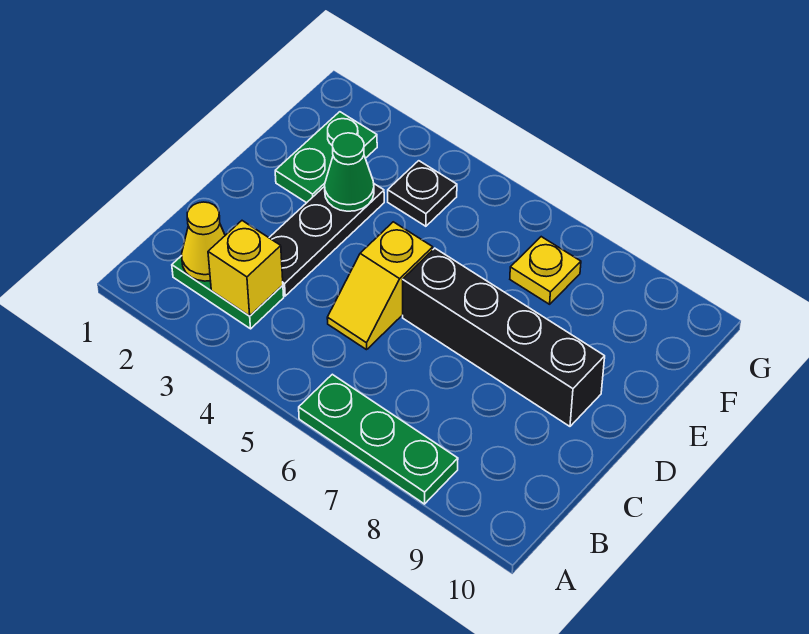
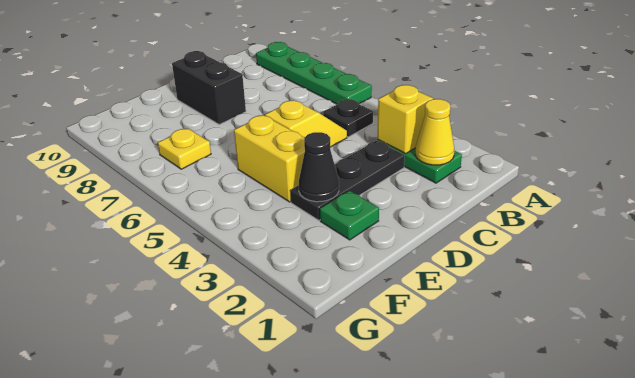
green 1x3 plate [299,374,458,504] -> green 1x4 plate [256,42,372,104]
black 1x4 brick [403,248,605,426] -> black 1x2 brick [172,51,246,125]
green 1x2 plate [275,112,377,203] -> green 1x1 plate [320,191,379,240]
green 1x1 cone [325,133,374,211] -> black 1x1 cone [299,132,339,202]
none -> yellow 1x2 brick [234,115,305,202]
black 1x1 plate [388,161,457,226] -> black 1x1 plate moved to [323,99,373,137]

